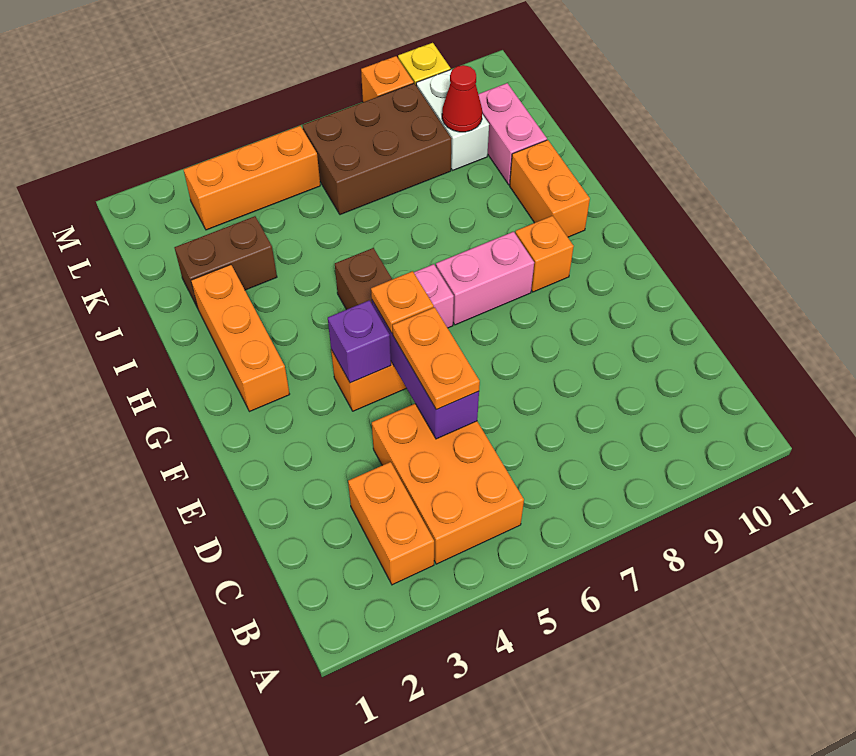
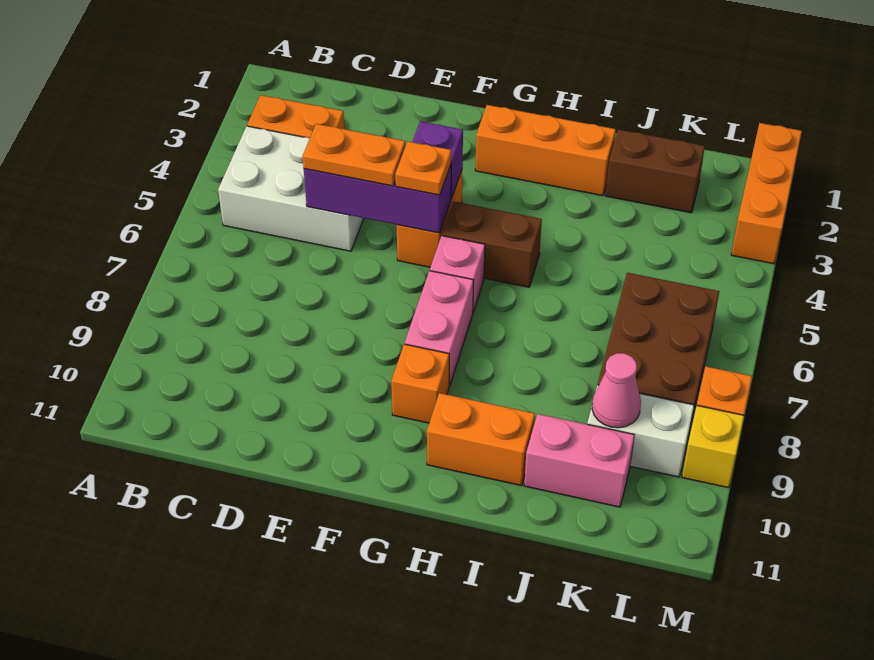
orange 2x3 brick [372,404,524,564] -> white 2x3 brick [218,126,364,251]
brown 1x2 brick [174,216,277,308] -> brown 1x2 brick turned to [606,129,705,213]
red 1x1 cone [442,65,482,132] -> pink 1x1 cone [592,353,641,428]
orange 1x3 brick [183,126,320,230] -> orange 1x3 brick moved to [731,123,802,264]

